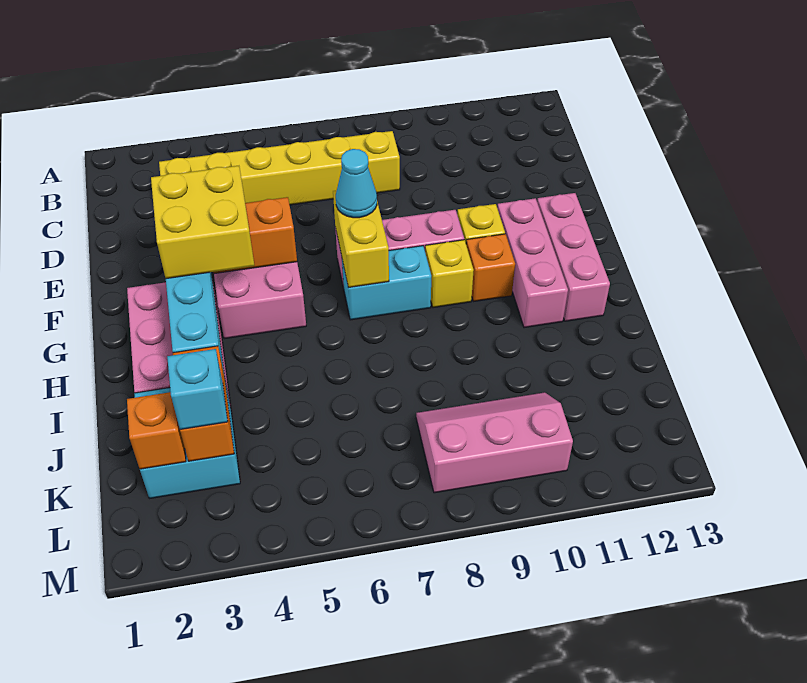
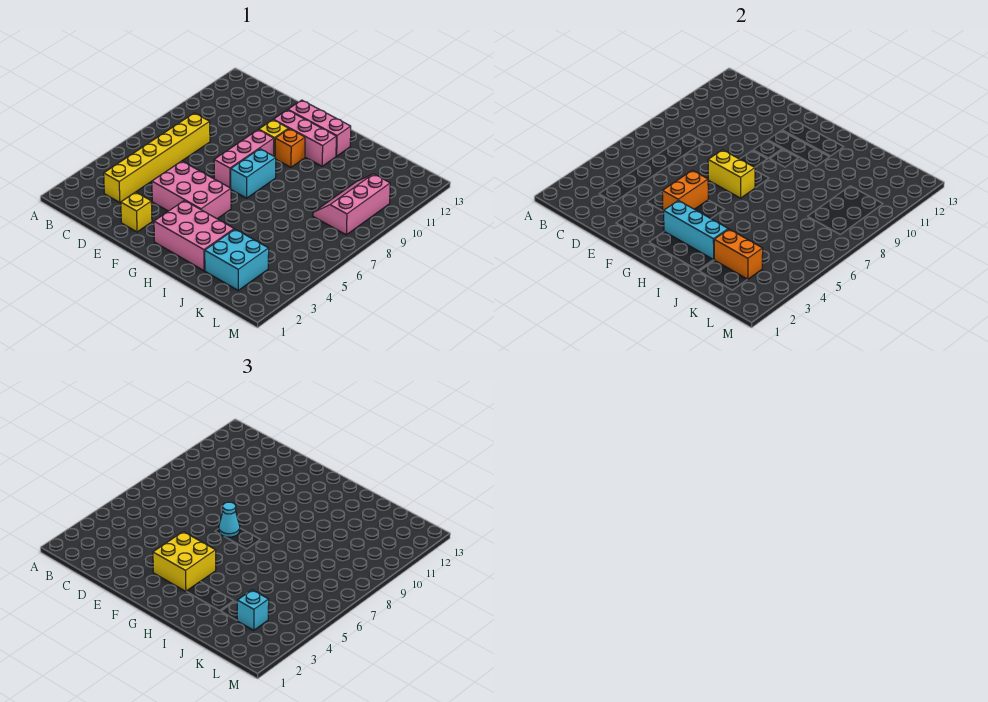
yellow 1x1 brick [425,240,474,308] -> yellow 1x1 brick moved to [121,192,152,232]
orange 1x1 brick [127,392,186,469] -> none

